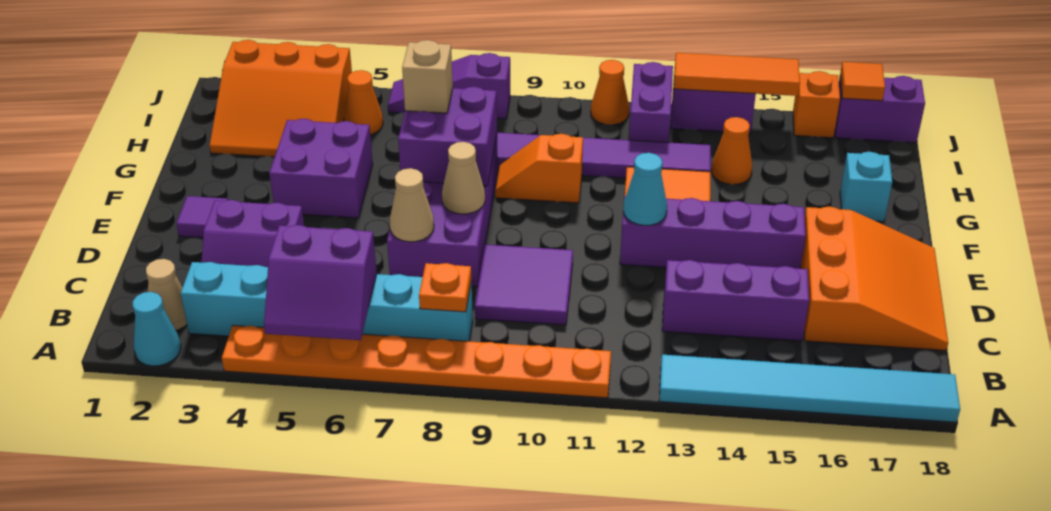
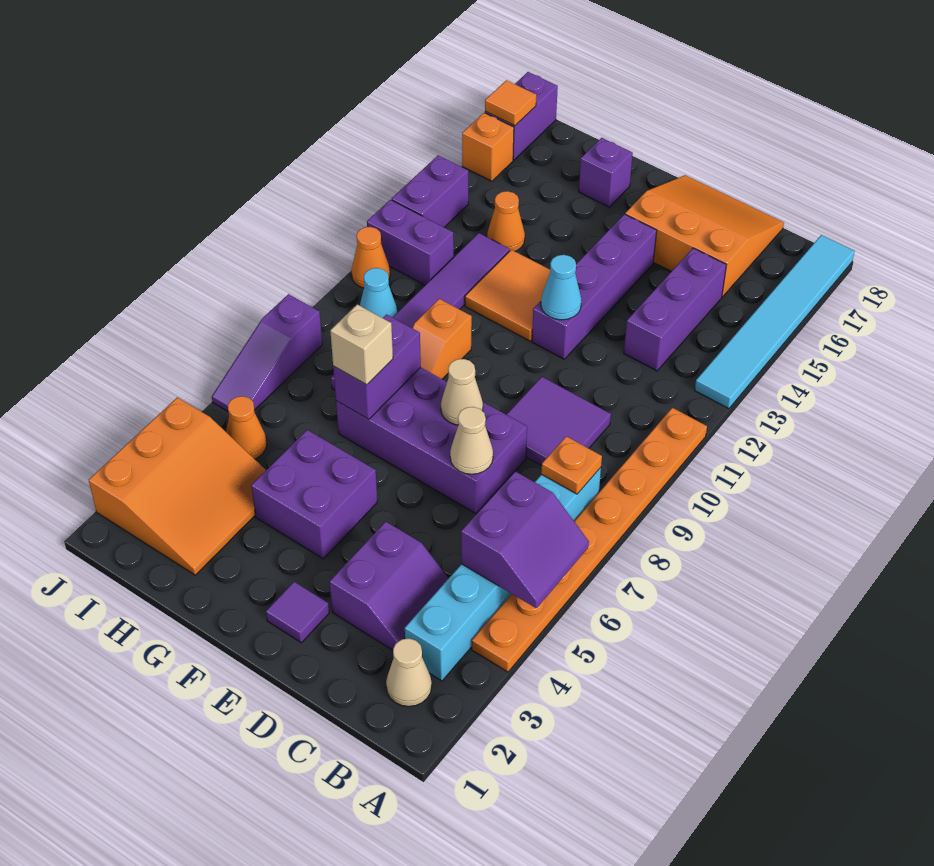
cyan 1x1 cone [133,292,181,366] -> cyan 1x1 cone moved to [360,268,397,318]
purple 2x2 brick [398,87,497,186] -> purple 1x2 brick [333,314,421,419]
cyan 1x1 brick [840,152,892,222] -> purple 1x1 brick [579,138,633,207]
orange 1x3 tile [674,53,800,96] -> none

